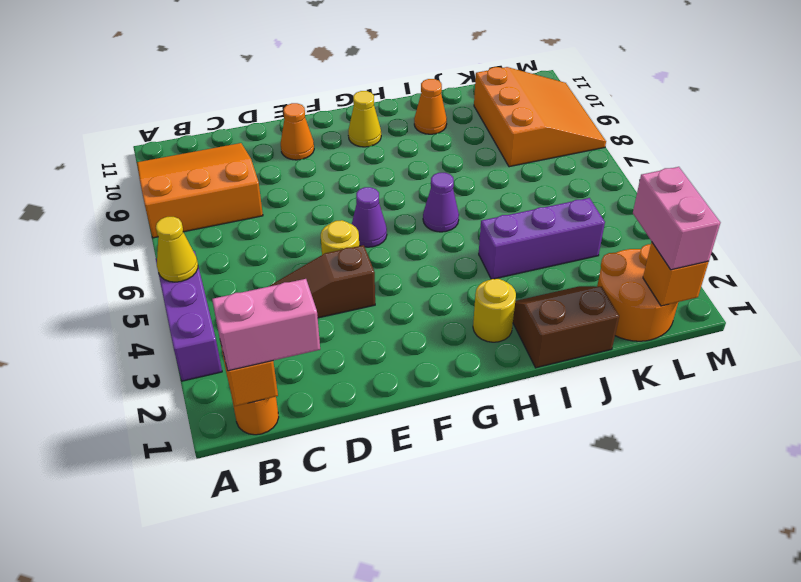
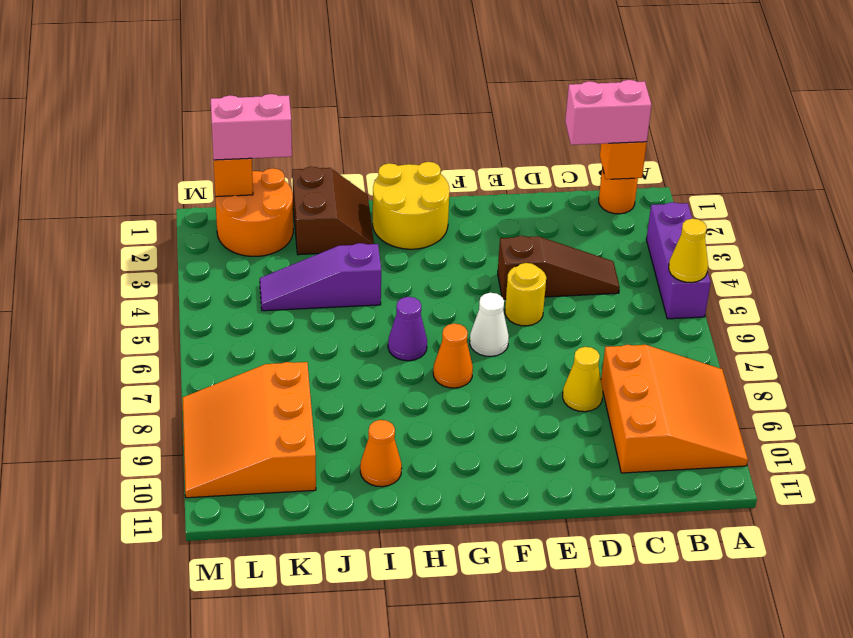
orange 3x3 slope [137,143,263,238] -> orange 3x3 slope turned to [601,345,748,473]
orange 1x1 cone [281,103,314,160] -> orange 1x1 cone moved to [433,324,473,388]
purple 1x1 cone [352,187,387,247] -> white 1x1 cone [470,293,509,356]
yellow 1x1 cone [348,91,381,147] -> yellow 1x1 cone moved to [563,347,603,412]
yellow 1x1 round brick [473,279,516,342] -> yellow 2x2 round brick [373,162,450,249]
brown 2x2 slope [513,286,619,368] -> brown 2x2 slope turned to [292,167,374,255]
purple 1x3 brick [479,198,605,279] -> purple 1x3 slope [260,243,381,311]
pink 1x2 brick [633,167,720,270] -> pink 1x2 brick turned to [211,94,292,160]

